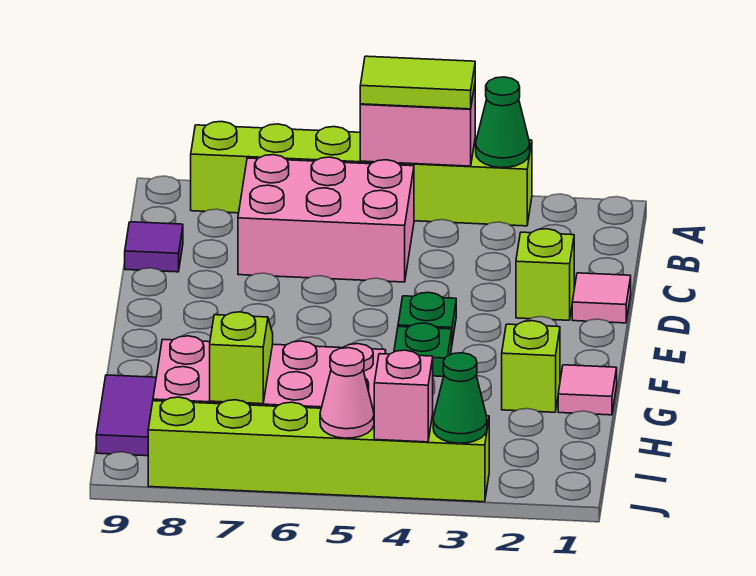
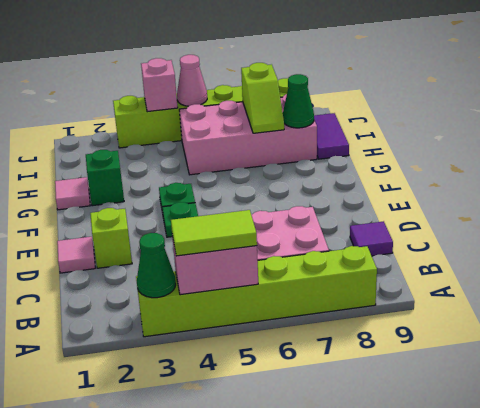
lime 1x1 brick [502,321,560,412] -> green 1x1 brick [86,150,124,206]
green 1x1 cone [433,353,487,443] -> green 1x1 cone moved to [283,74,314,128]

